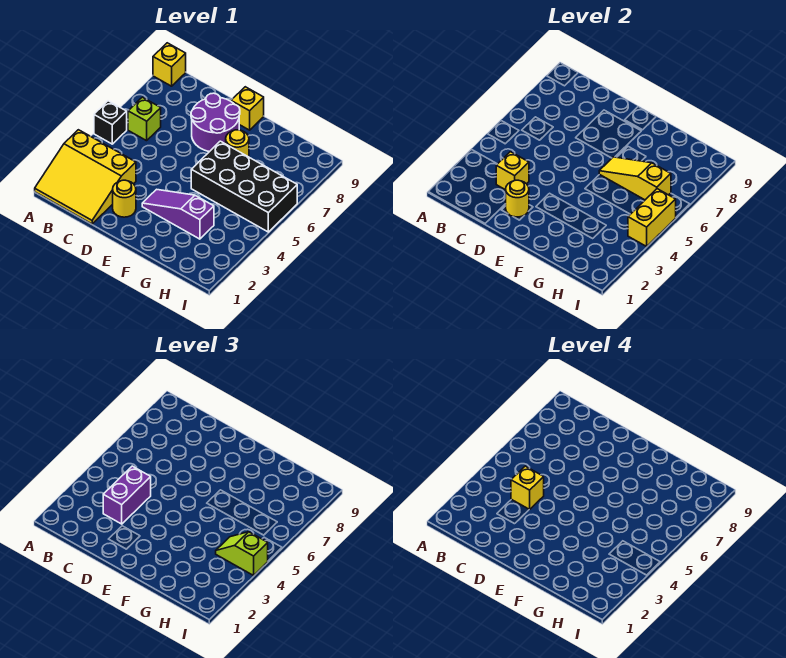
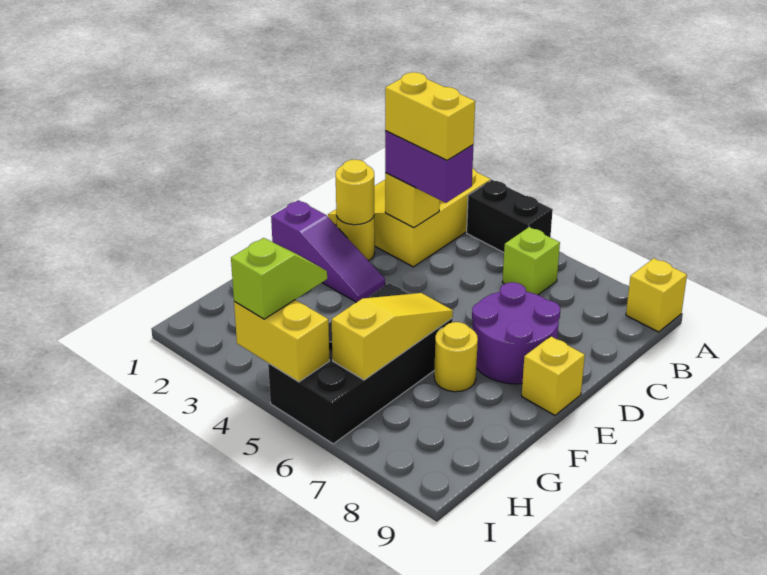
black 1x1 brick [94,101,127,144] -> black 1x2 brick [467,180,553,252]
yellow 1x1 brick [511,466,544,510] -> yellow 1x2 brick [385,72,475,160]
purple 1x3 slope [142,189,214,239] -> purple 1x3 slope turned to [271,200,385,302]

